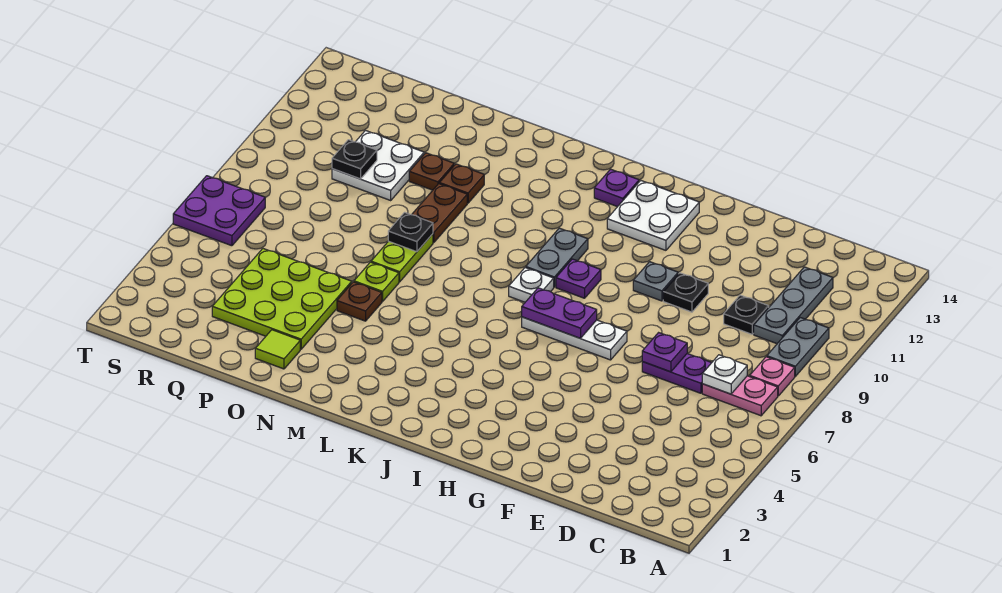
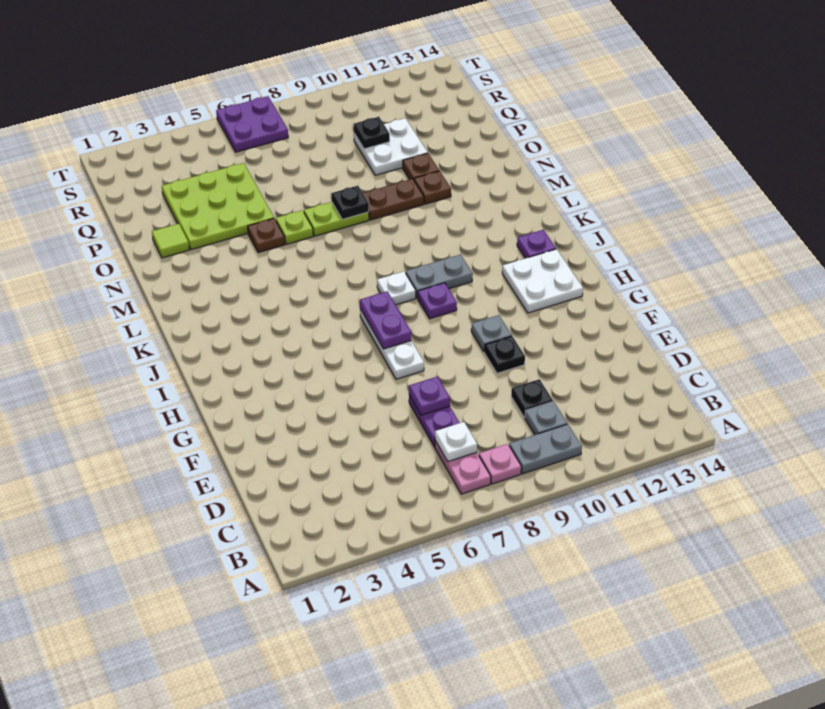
grey 1x3 plate [754,267,833,344] -> grey 1x1 plate [525,402,567,435]

